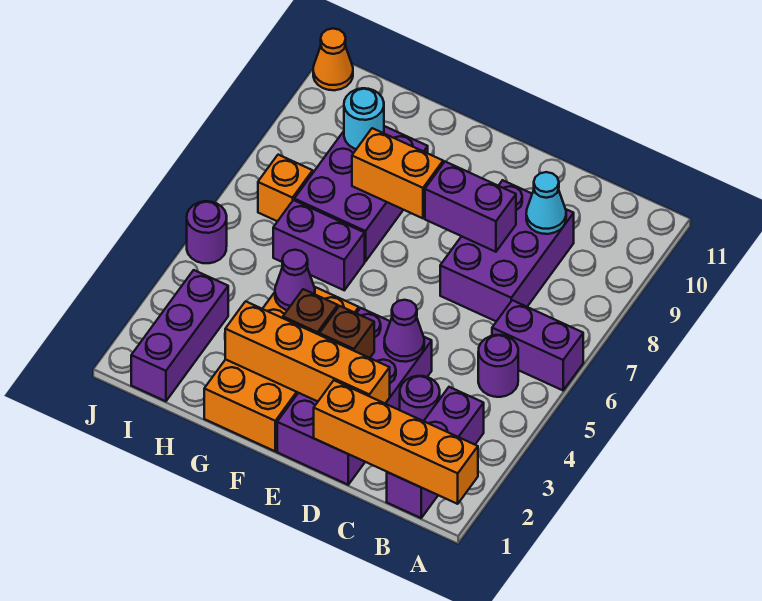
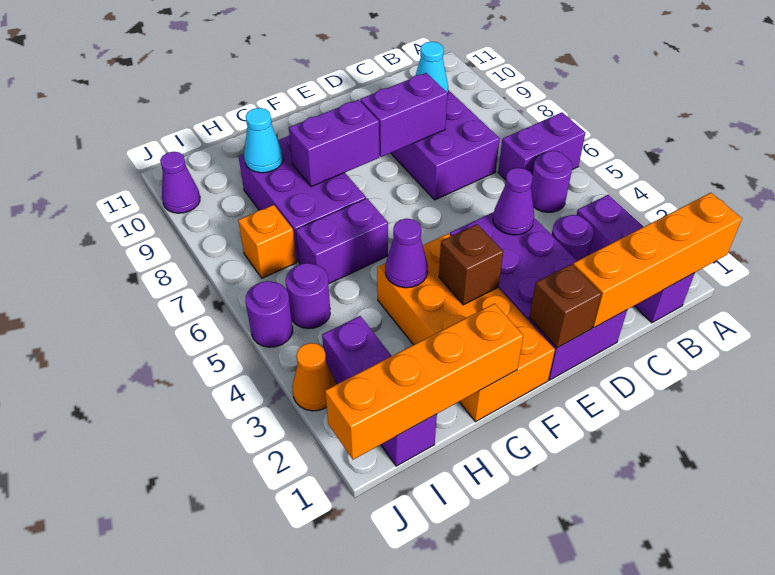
orange 1x4 brick [225,301,390,403] -> orange 1x4 brick moved to [325,303,523,460]
brown 1x1 brick [319,306,374,358] -> brown 1x1 brick moved to [529,264,601,348]
orange 1x2 brick [352,128,443,218] -> purple 1x2 brick [289,100,379,187]
cyan 1x1 round brick [344,88,384,149] -> cyan 1x1 cone [244,108,283,173]
none -> purple 1x1 round brick [286,263,330,329]
none -> purple 1x1 cone [160,152,200,213]
orange 1x1 cone [313,29,353,90] -> orange 1x1 cone moved to [292,343,336,411]

